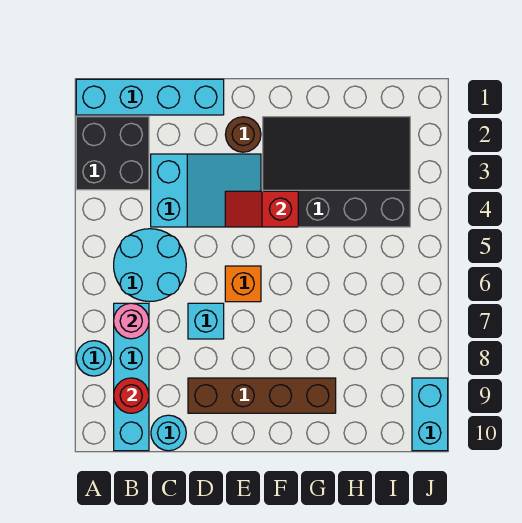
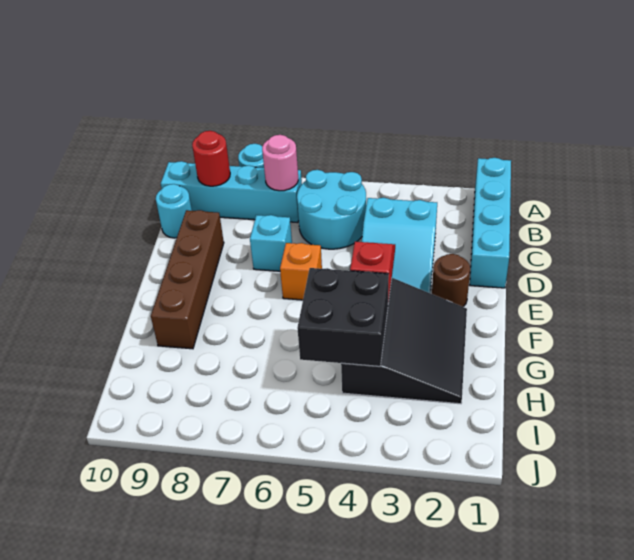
black 2x2 brick [76,117,149,190] -> black 2x2 brick moved to [297,268,389,366]
black 3x4 slope [263,117,410,227] -> black 3x3 slope [341,278,467,404]
cyan 1x2 brick [412,378,448,451] -> none

